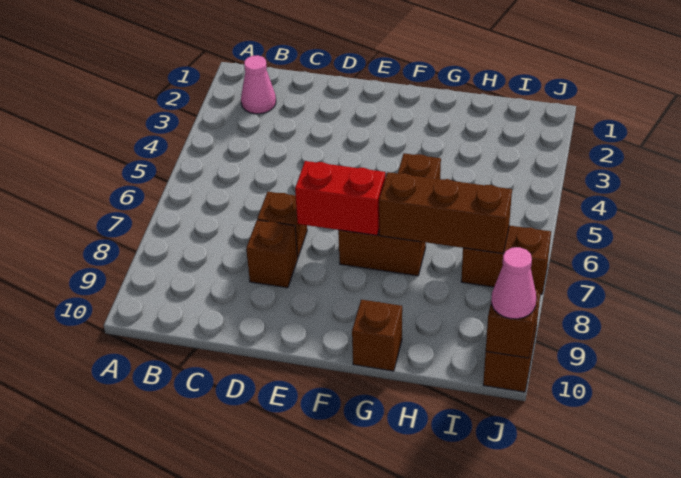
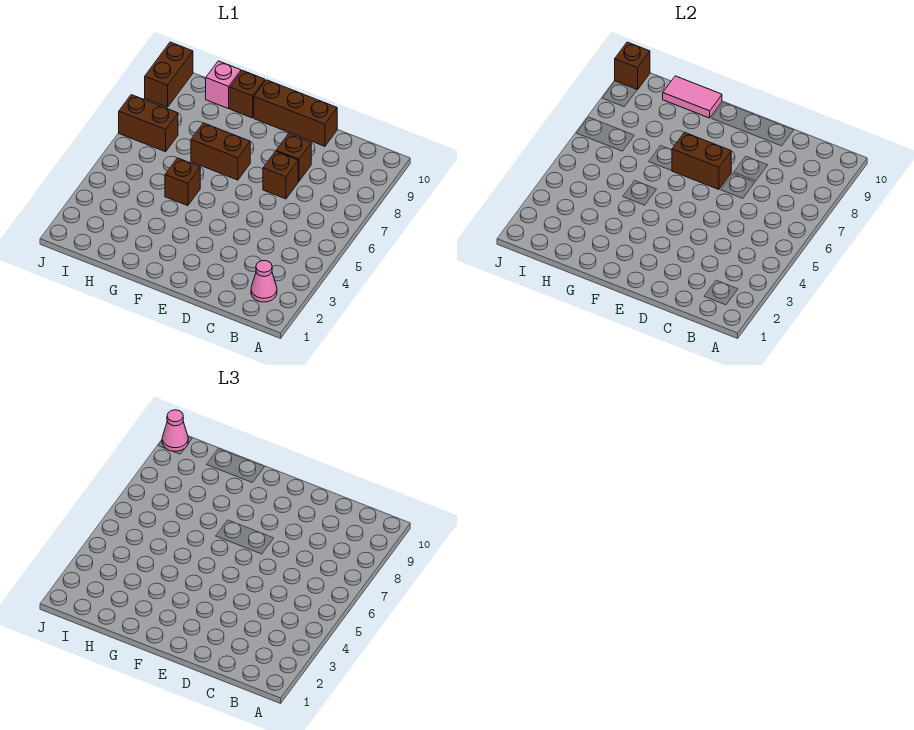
red 1x2 brick [295,161,385,235] -> brown 1x2 brick [672,132,731,189]
brown 1x3 brick [379,172,512,254] -> brown 1x3 brick moved to [254,80,337,146]
none -> pink 1x2 tile [663,76,722,118]
none -> pink 1x1 brick [206,61,241,109]

